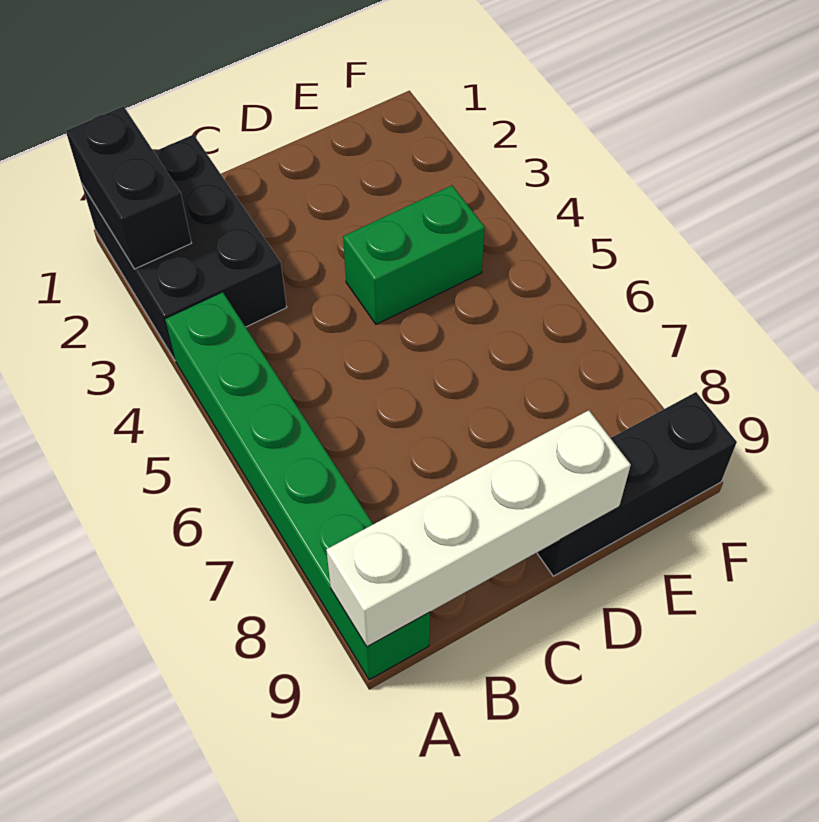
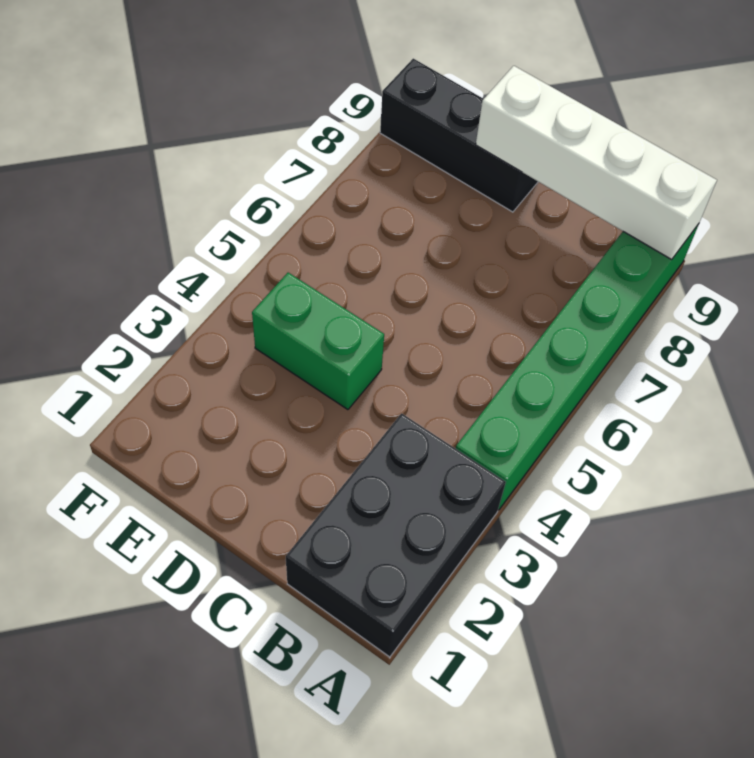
black 1x2 brick [66,106,191,269] -> none

